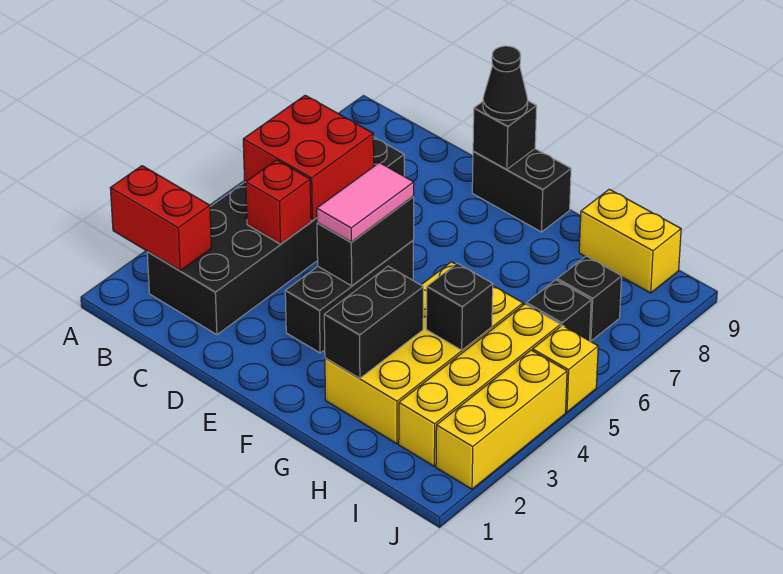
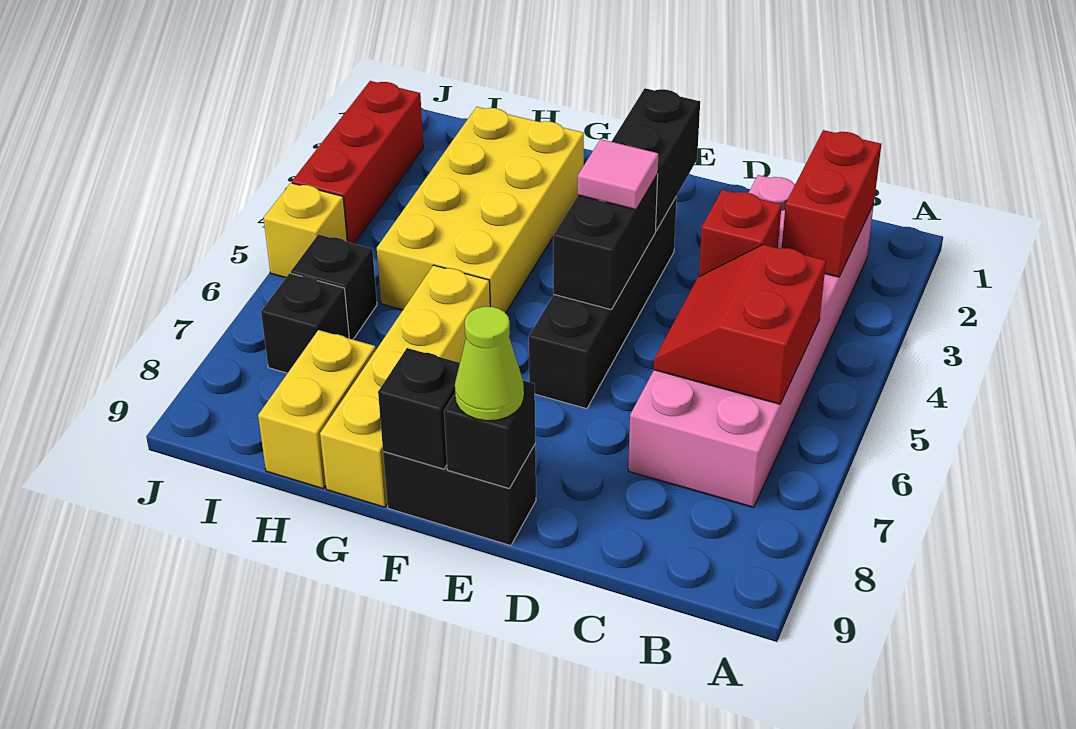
red 1x2 brick [110,166,212,271] -> red 1x2 brick turned to [782,130,881,277]
black 2x6 brick [147,137,404,335] -> pink 2x6 brick [628,175,874,507]
red 2x2 brick [243,95,374,221] -> red 2x2 slope [654,245,826,404]
black 1x3 brick [285,240,413,353] -> black 1x4 brick [529,197,677,409]
pink 1x2 tile [317,163,414,242] -> pink 1x1 tile [578,139,658,210]
black 1x1 cone [483,46,528,120] -> lime 1x1 cone [455,307,524,421]
black 1x2 brick [324,266,423,378] -> black 1x2 brick moved to [611,88,700,231]
black 1x1 brick [426,263,493,350] -> black 1x1 brick moved to [378,348,460,469]
yellow 1x2 brick [579,189,681,293] -> yellow 1x2 brick turned to [258,330,376,489]
yellow 1x4 brick [399,304,560,466] -> yellow 1x4 brick moved to [320,265,490,507]
yellow 1x3 brick [436,350,567,489] -> red 1x3 brick [292,81,423,244]

